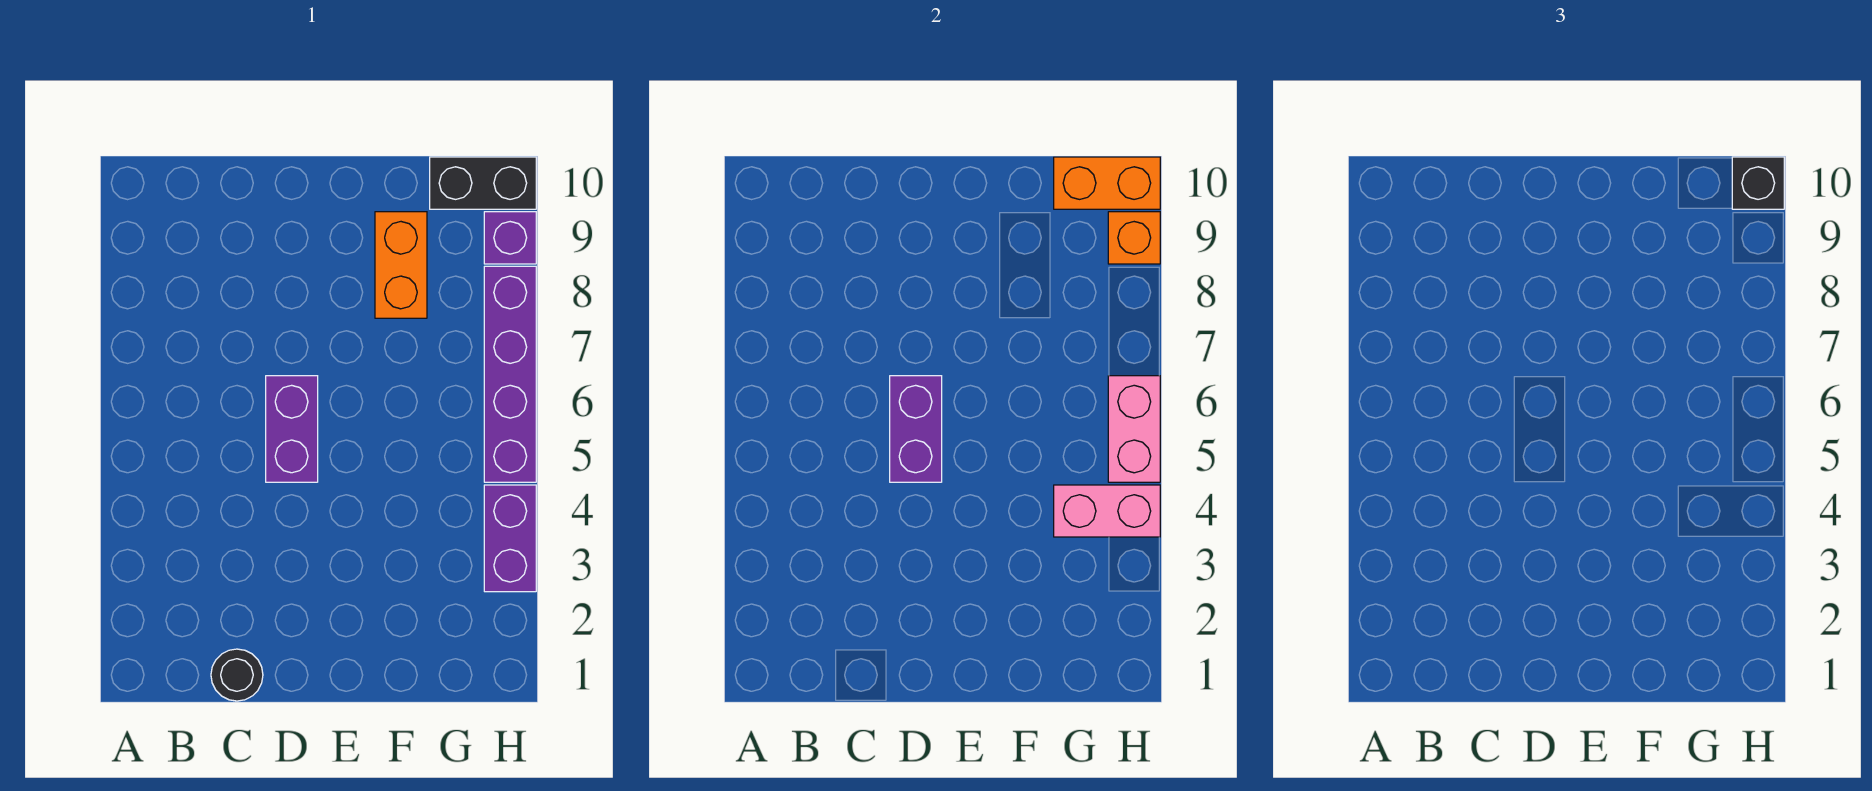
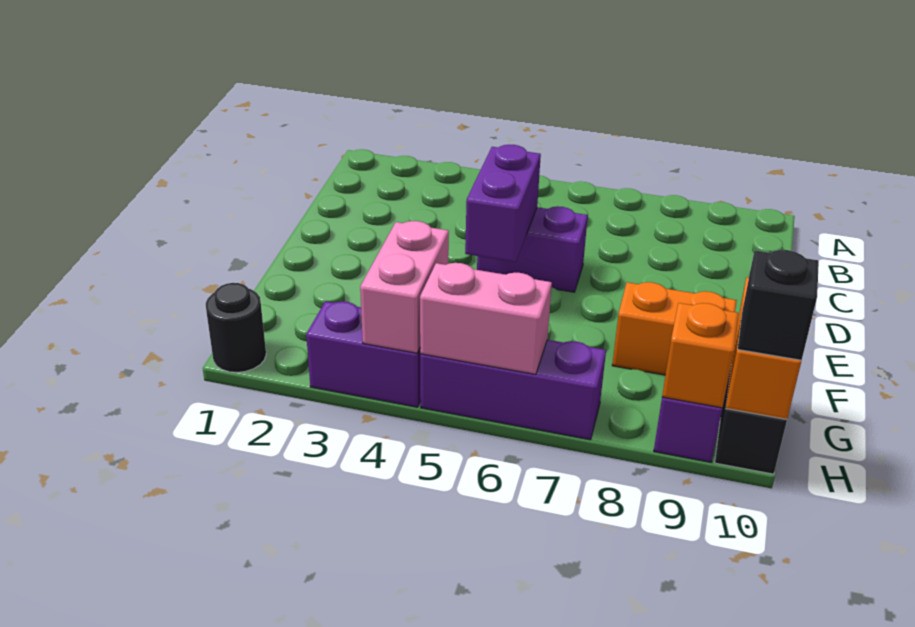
black 1x1 round brick [211,649,263,701] -> black 1x1 round brick moved to [206,283,266,373]
purple 1x2 brick [890,376,942,482] -> purple 1x2 brick turned to [465,145,541,262]
purple 1x4 brick [484,266,536,482] -> purple 1x3 brick [420,340,606,440]

